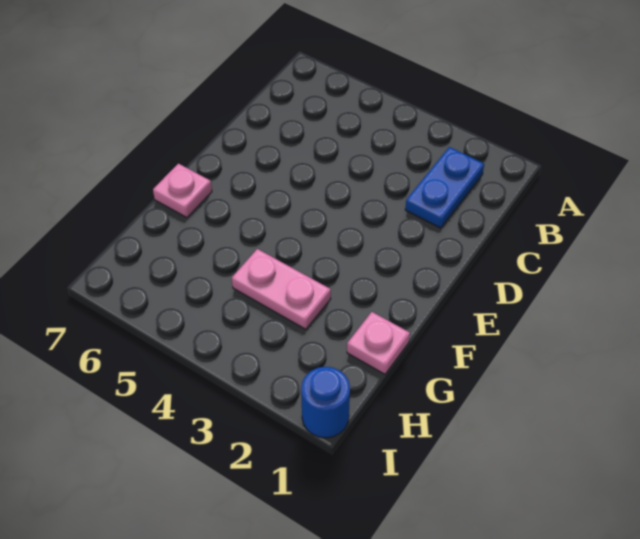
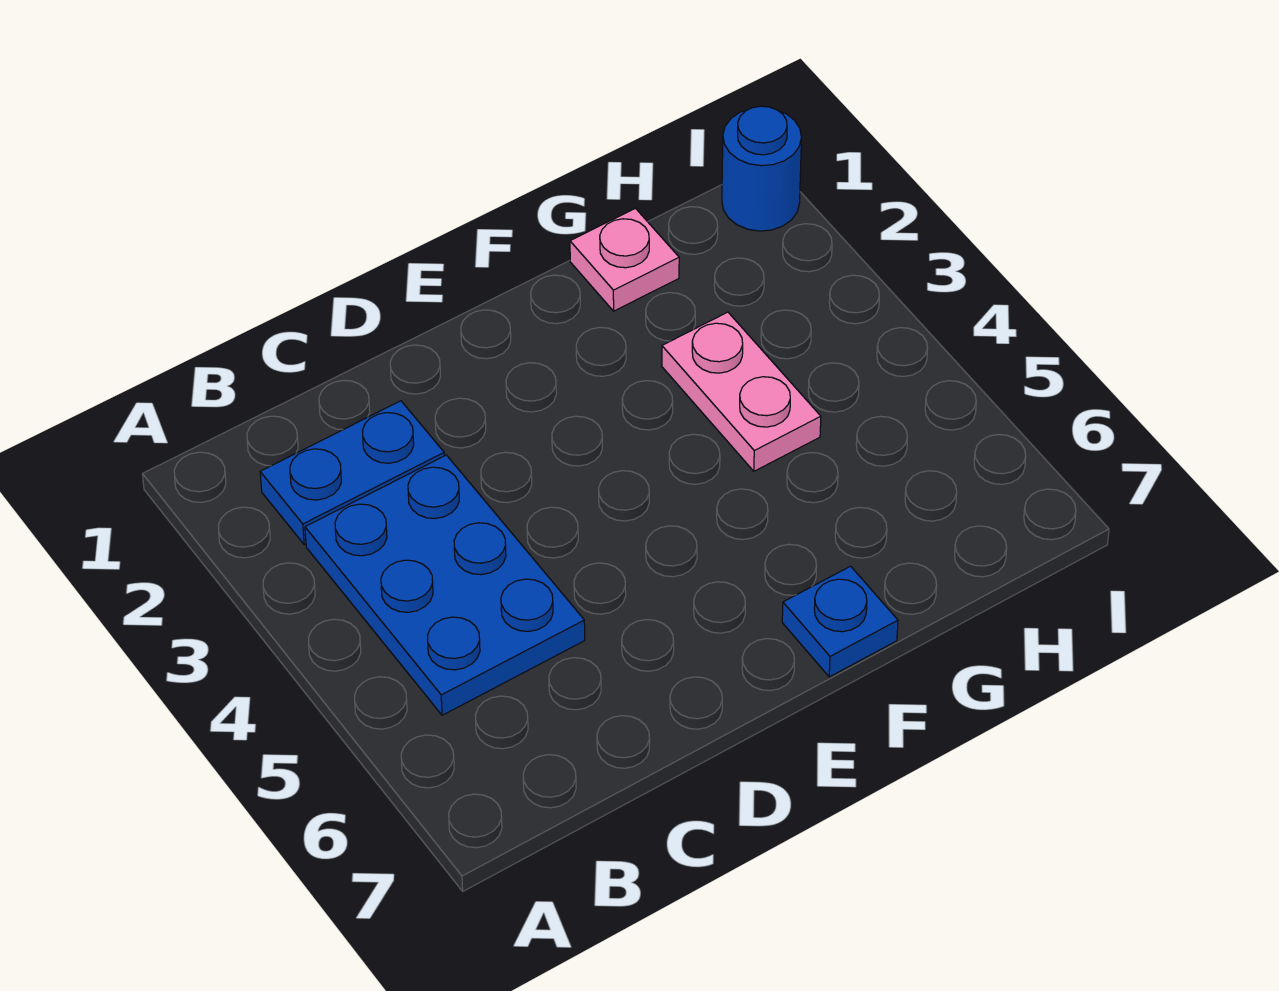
none -> blue 2x3 plate [305,455,585,715]
pink 1x1 plate [153,164,212,218] -> blue 1x1 plate [782,566,898,677]

